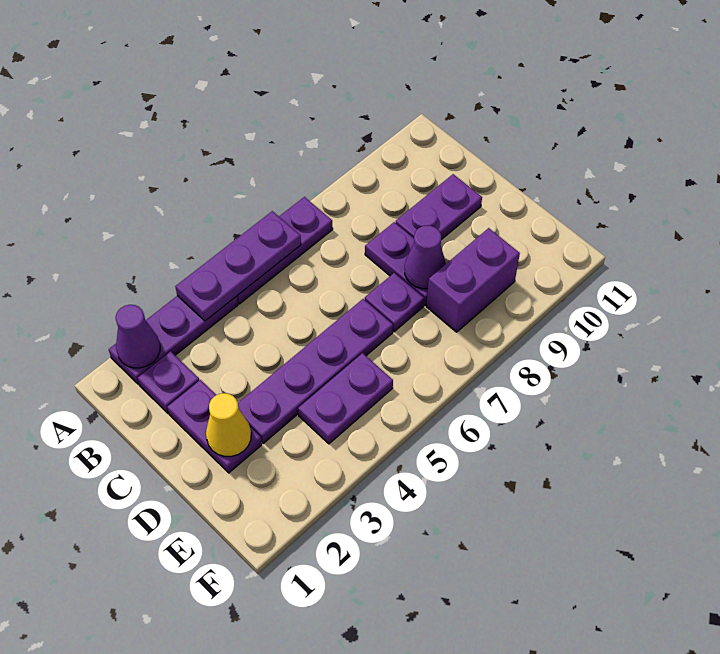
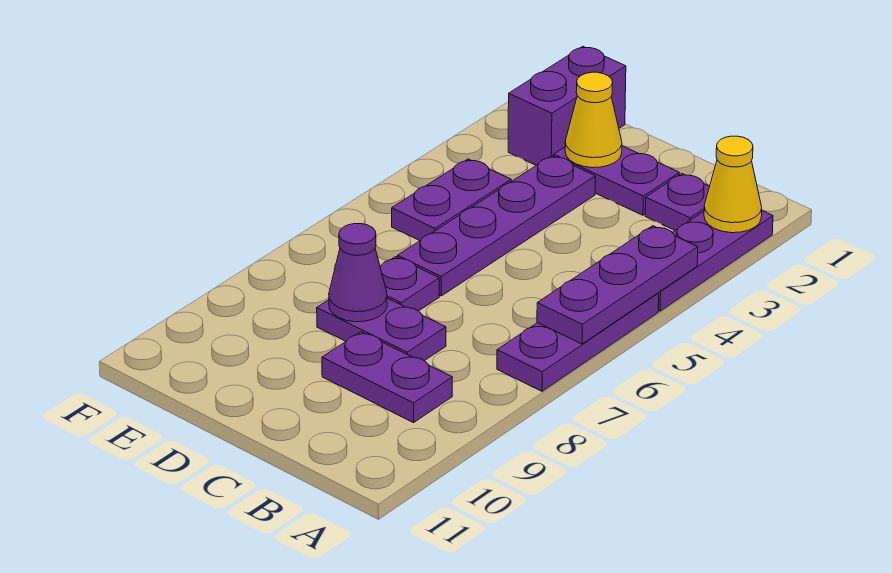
purple 1x1 cone [116,305,160,368] -> yellow 1x1 cone [704,136,762,233]
purple 1x2 plate [396,174,482,240] -> purple 1x2 plate turned to [322,332,452,423]
purple 1x2 brick [426,228,520,332] -> purple 1x2 brick moved to [508,46,626,165]

